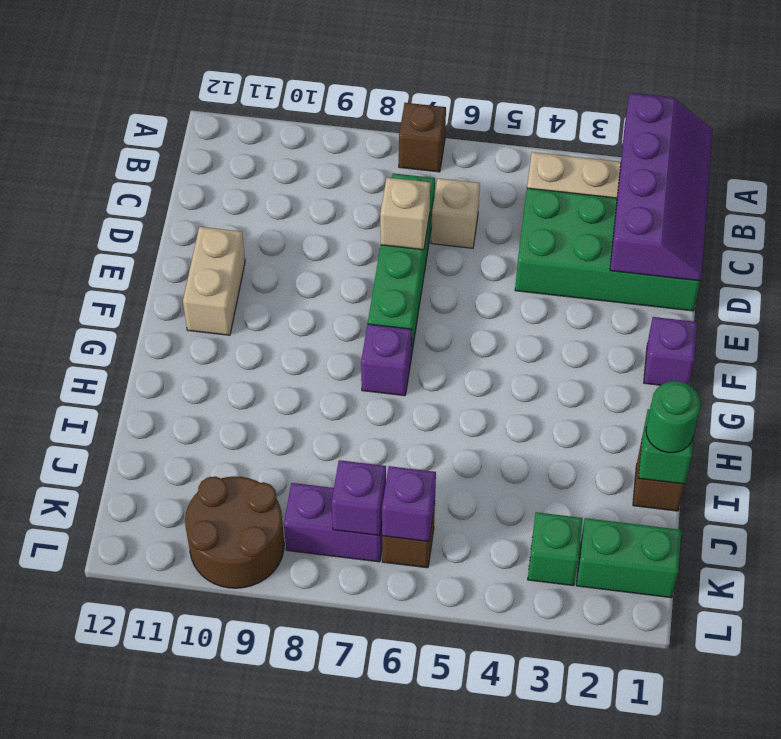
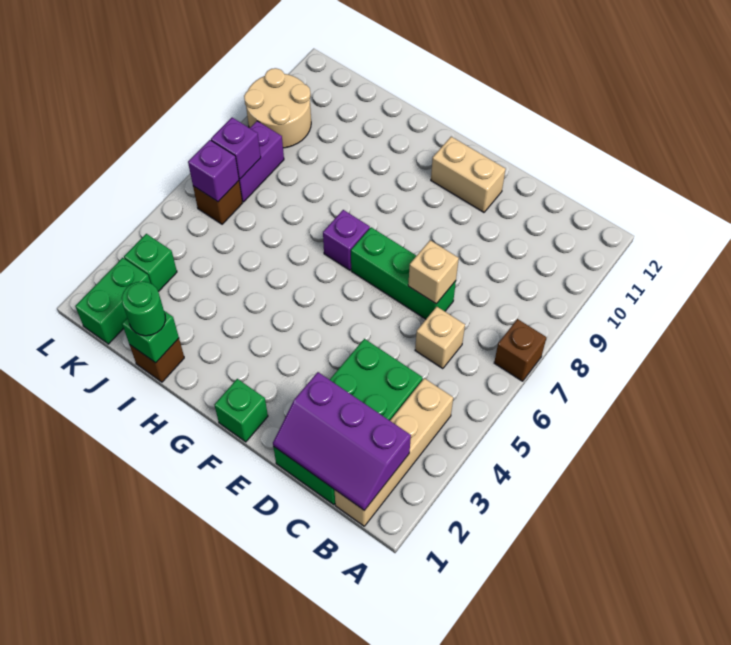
purple 2x4 slope [610,93,713,281] -> purple 2x3 slope [273,372,411,510]
green 1x4 brick [368,173,435,356] -> green 1x3 brick [351,227,456,319]
purple 1x1 brick [644,317,697,385] -> green 1x1 brick [214,379,268,442]
brown 2x2 round brick [185,476,284,588] -> tan 2x2 round brick [244,68,311,148]

